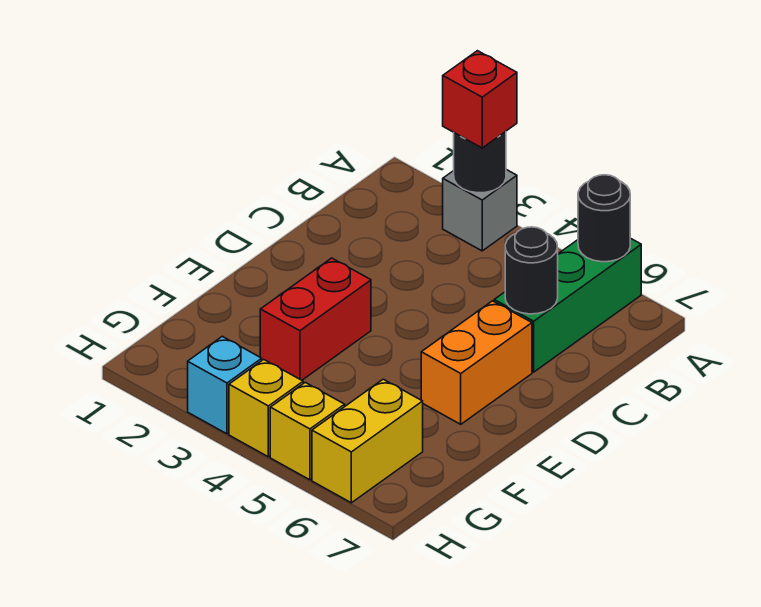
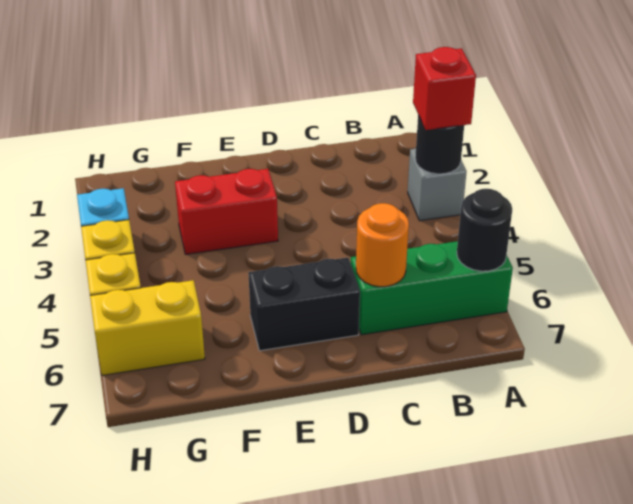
black 1x1 round brick [505,227,558,314] -> orange 1x1 round brick [356,203,409,287]
orange 1x2 brick [421,301,532,424] -> black 1x2 brick [248,257,360,351]

